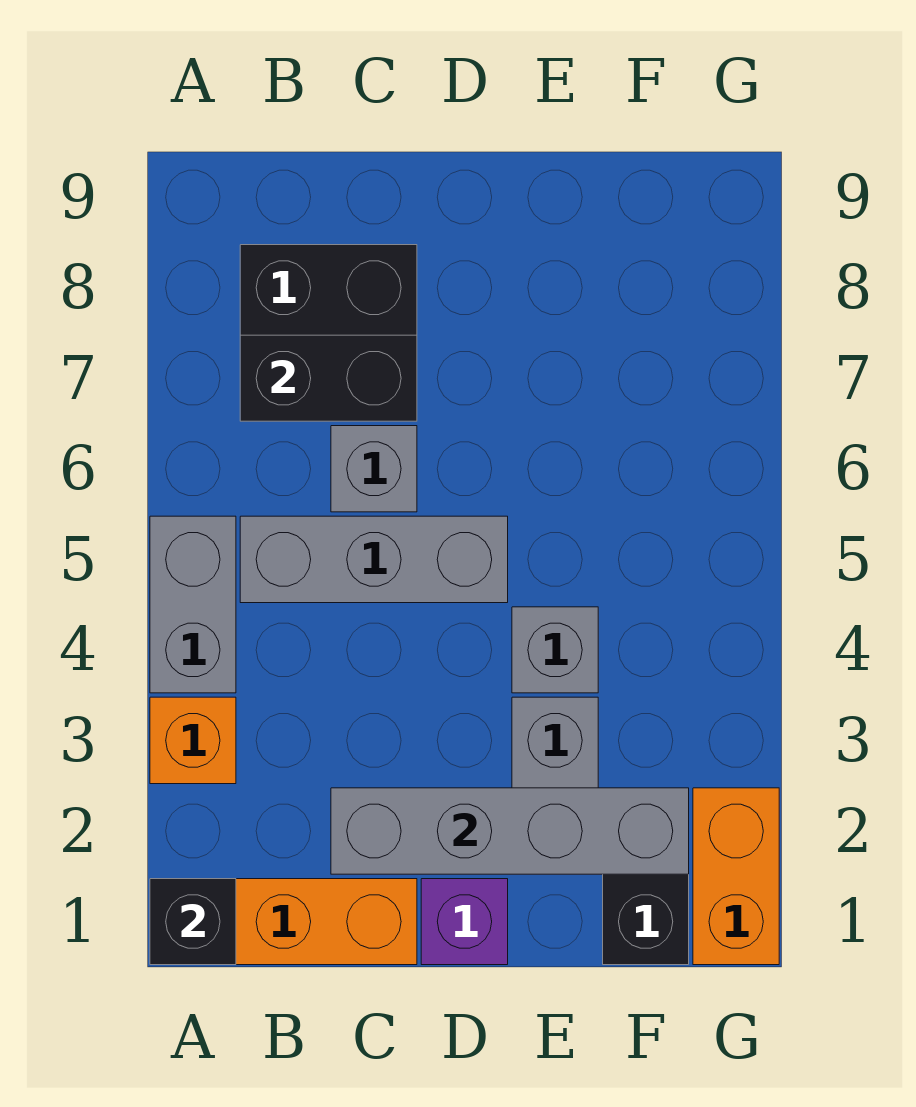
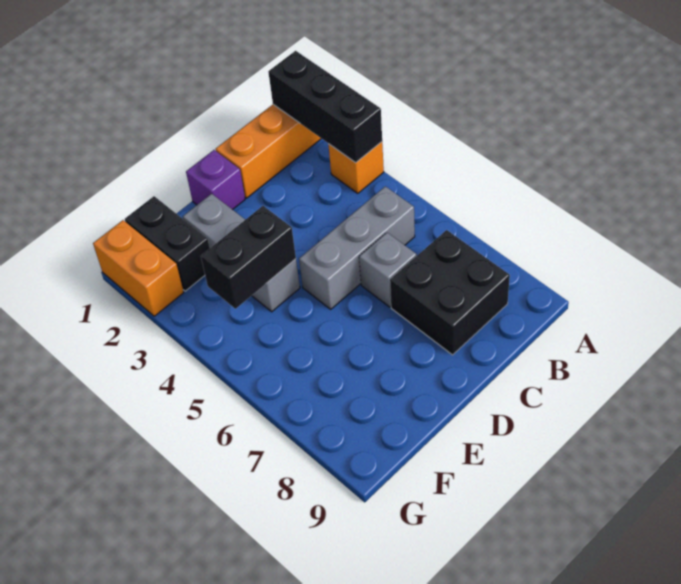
black 1x1 brick [150,879,236,965] -> black 1x3 brick [268,51,382,163]
grey 1x2 brick [150,516,236,693] -> none
black 1x2 brick [240,335,417,421] -> black 1x2 brick moved to [201,206,296,309]
grey 1x4 brick [331,788,689,874] -> none

